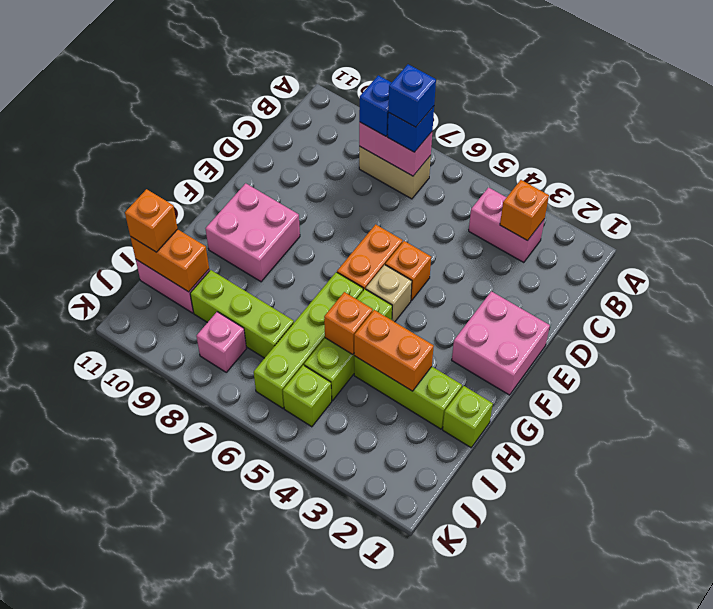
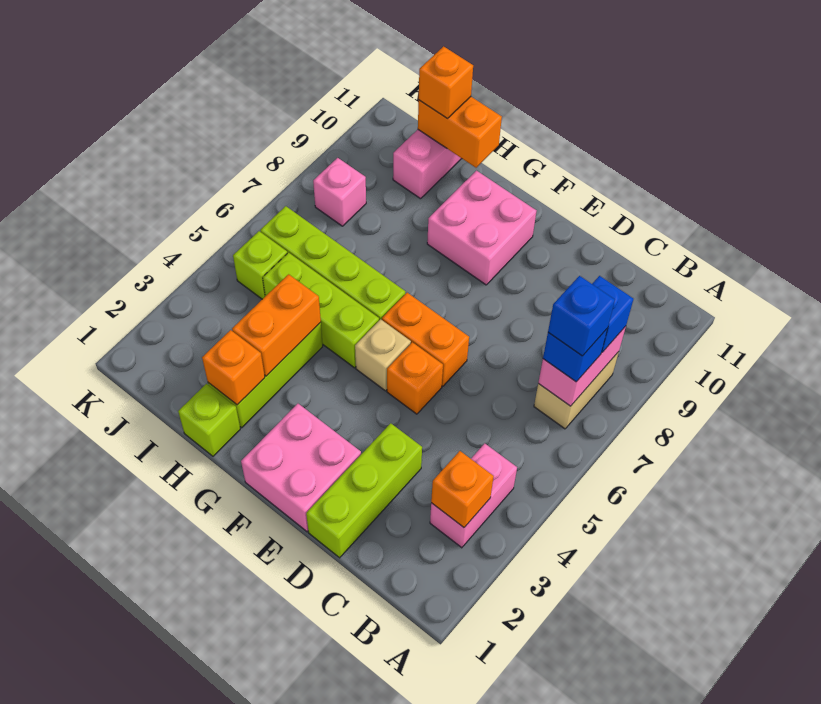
orange 1x1 brick [324,292,373,355] -> orange 1x1 brick moved to [202,330,265,405]
lime 1x3 brick [190,270,294,358] -> lime 1x3 brick moved to [306,423,422,558]
orange 1x2 brick [130,229,209,292] -> orange 1x2 brick turned to [418,97,502,168]

